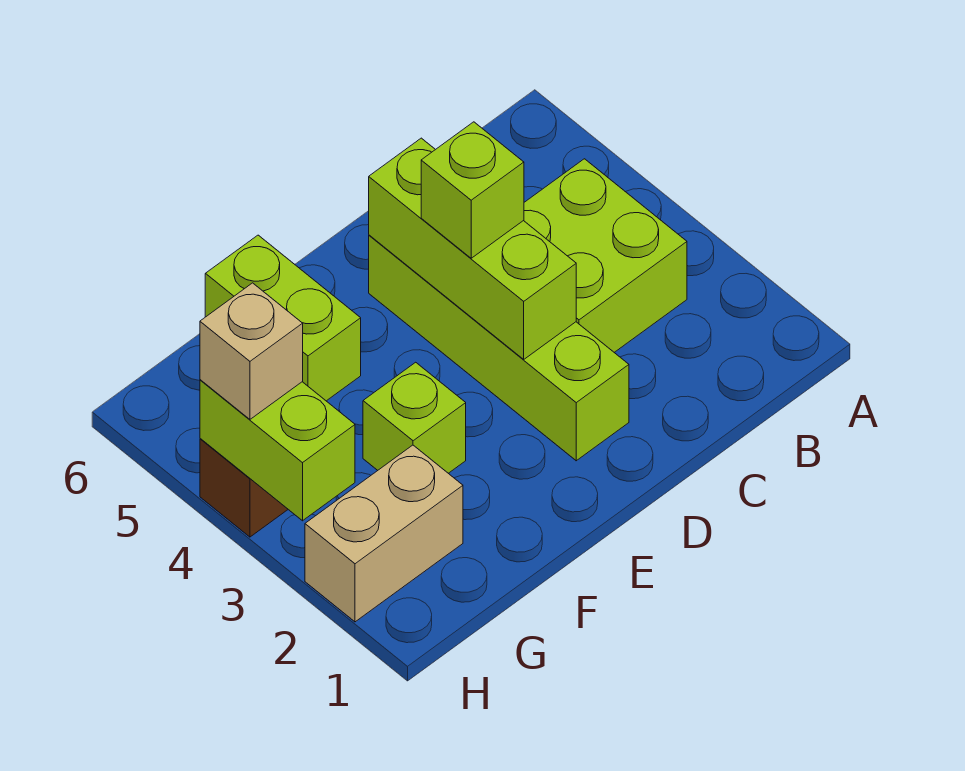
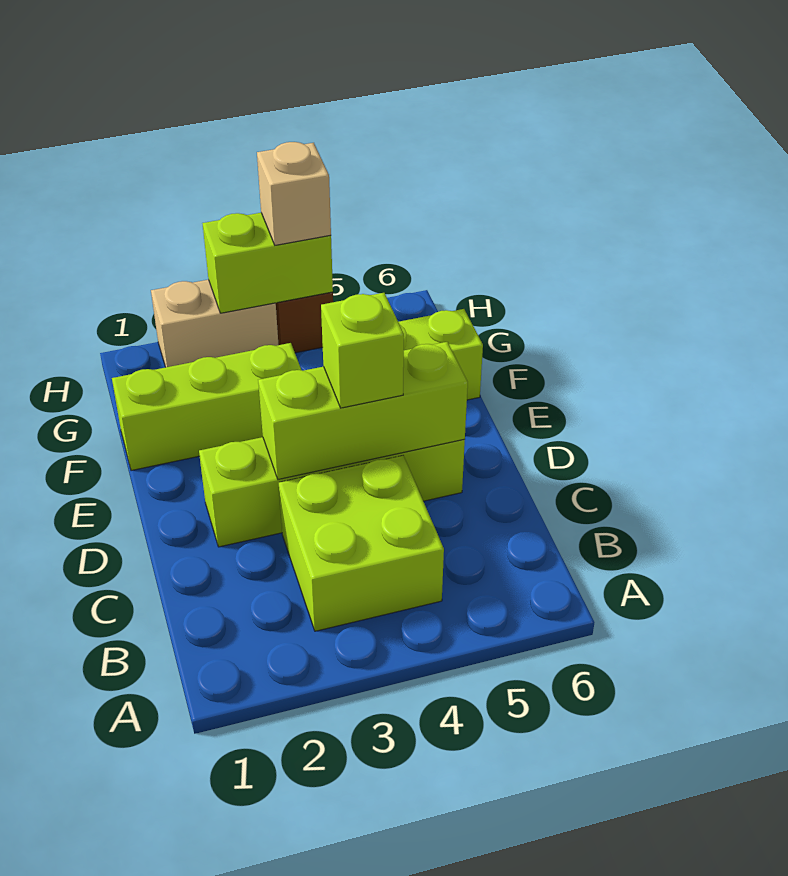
lime 1x1 brick [363,362,466,473] -> lime 1x3 brick [112,343,301,471]
tan 1x2 brick [305,445,463,622] -> tan 1x2 brick turned to [151,280,278,367]

